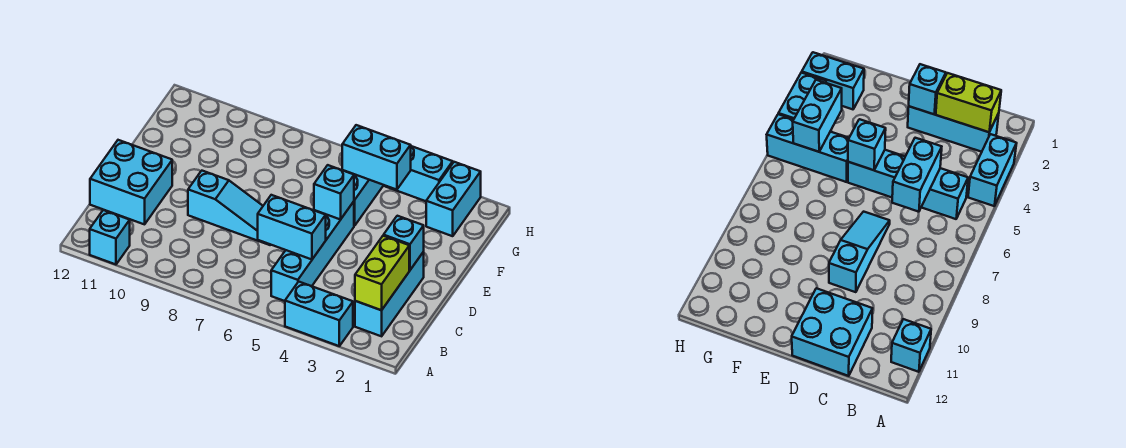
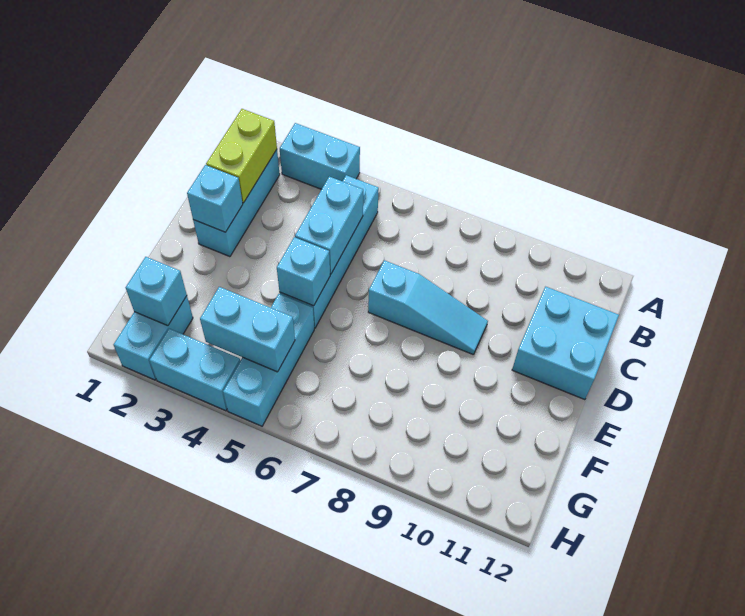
cyan 1x1 brick [90,210,130,264] -> cyan 1x1 brick moved to [126,257,187,326]
cyan 1x2 brick [258,195,326,259] -> cyan 1x2 brick turned to [295,177,363,274]
cyan 1x3 slope [188,171,271,245] -> cyan 1x3 slope turned to [368,260,488,355]

